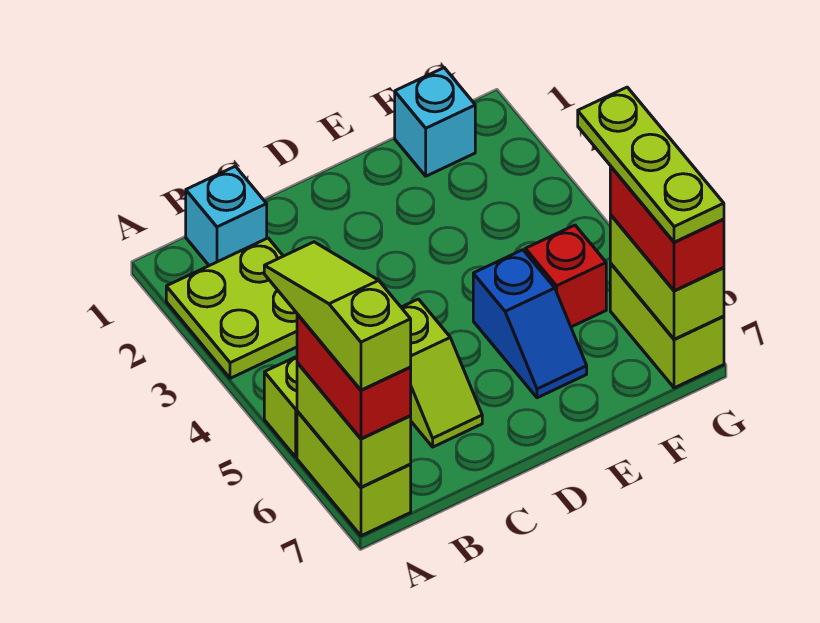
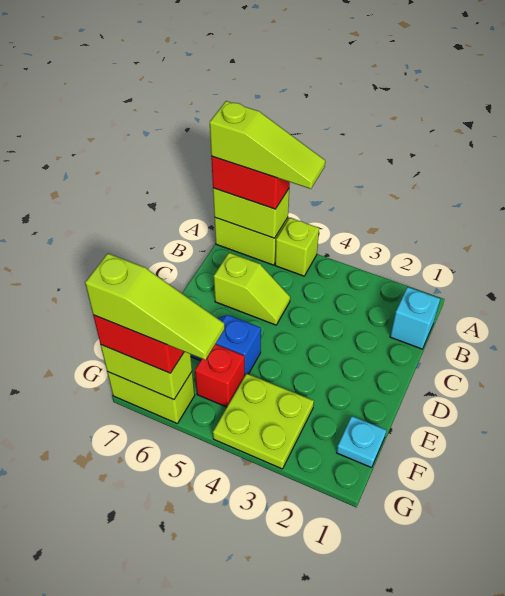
lime 2x2 plate [166,238,297,378] -> lime 2x2 plate moved to [213,374,314,469]
lime 1x2 slope [401,299,482,447] -> lime 1x2 slope turned to [214,253,290,325]
cyan 1x1 brick [395,68,475,176] -> cyan 1x1 plate [337,416,386,468]
lime 1x3 plate [578,87,724,242] -> lime 1x3 slope [85,253,225,360]

